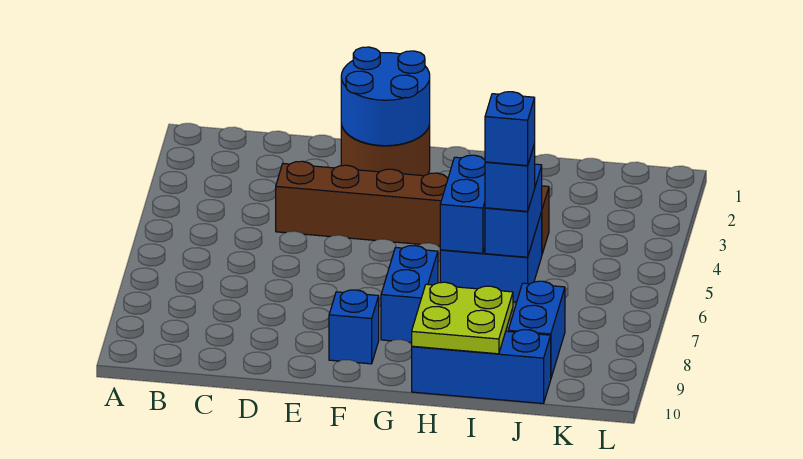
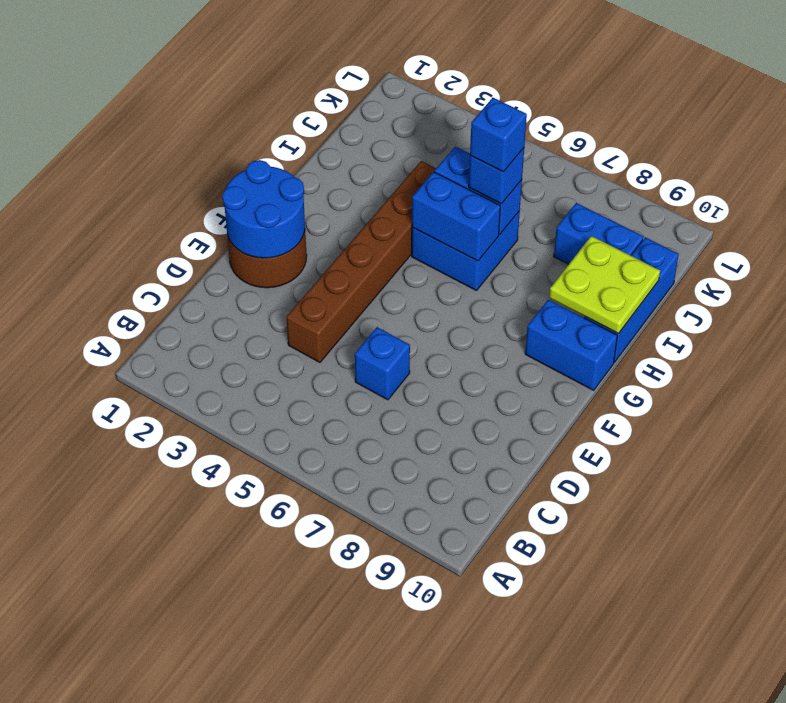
blue 1x1 brick [329,290,379,364] -> blue 1x1 brick moved to [355,327,410,400]
blue 1x2 brick [381,246,438,343] -> blue 1x2 brick moved to [525,300,617,390]

